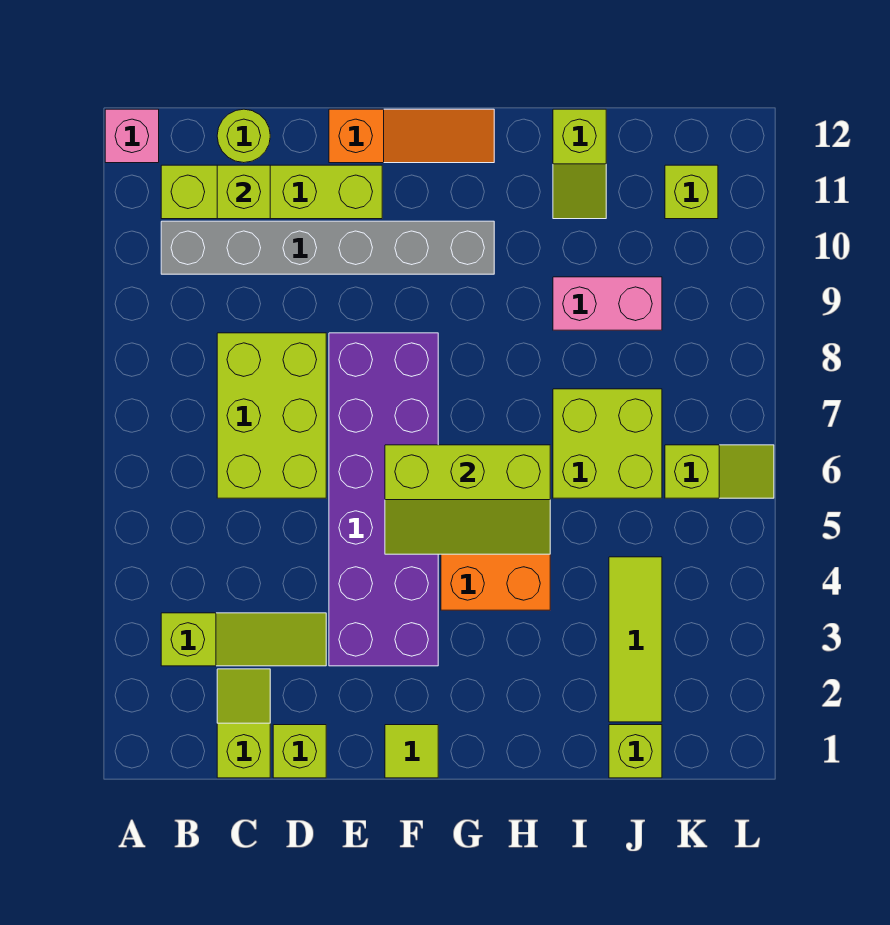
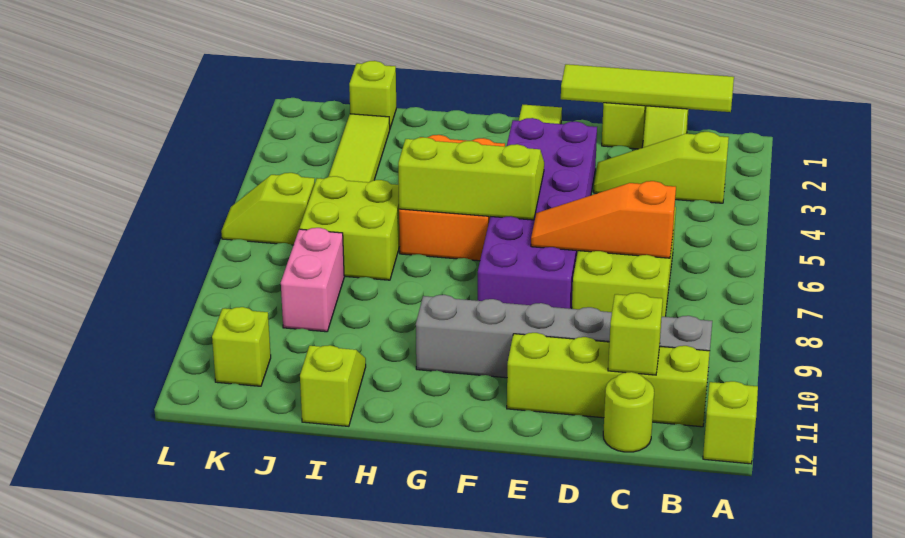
pink 1x1 brick [105,109,159,163] -> lime 1x1 brick [703,381,758,464]
none -> lime 1x4 tile [561,64,734,112]
orange 1x3 slope [329,109,494,163] -> orange 1x3 slope moved to [531,181,676,258]
pink 1x2 brick [553,277,662,330] -> pink 1x2 brick turned to [281,228,344,332]

